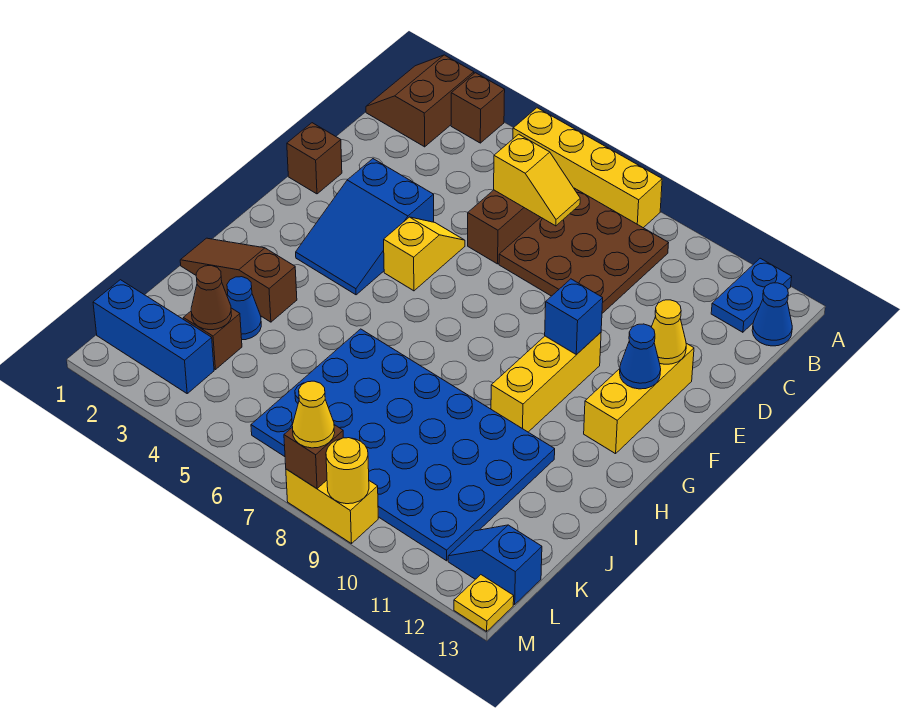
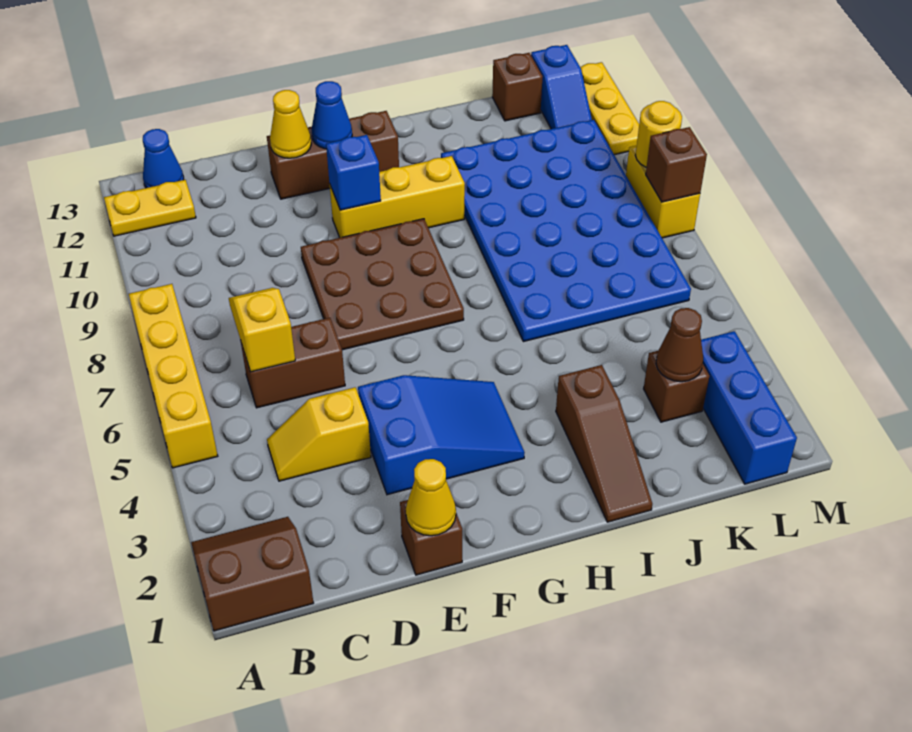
brown 2x2 slope [366,55,474,147] -> brown 2x2 slope turned to [191,517,313,631]
brown 1x1 brick [451,73,505,143] -> brown 1x1 brick moved to [492,53,543,121]
blue 1x2 plate [711,258,792,332] -> yellow 1x2 plate [104,180,196,236]
brown 3x3 plate [499,188,668,313] -> brown 3x3 plate moved to [301,219,464,350]
yellow 1x2 slope [384,217,465,291] -> yellow 1x2 slope moved to [267,387,371,481]
yellow 1x3 brick [584,343,694,454] -> brown 1x3 brick [267,111,399,199]
blue 1x1 cone [227,277,261,340] -> none
yellow 1x1 cone [292,381,335,448] -> yellow 1x1 cone moved to [406,459,456,536]
yellow 1x1 plate [454,575,514,631] -> yellow 1x3 plate [580,62,639,155]

